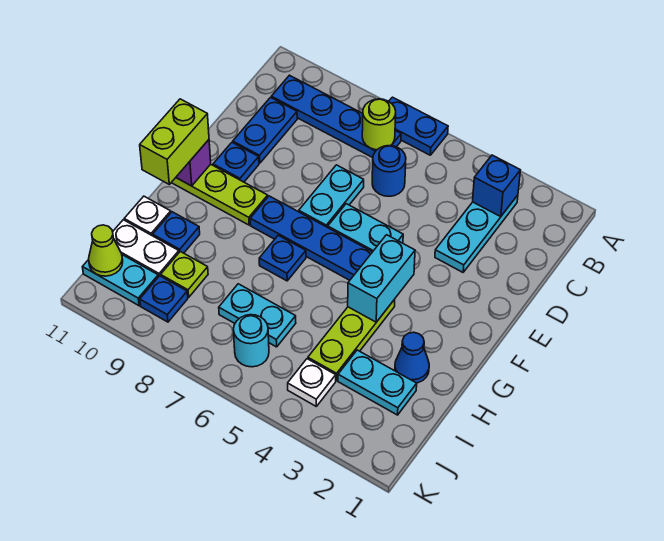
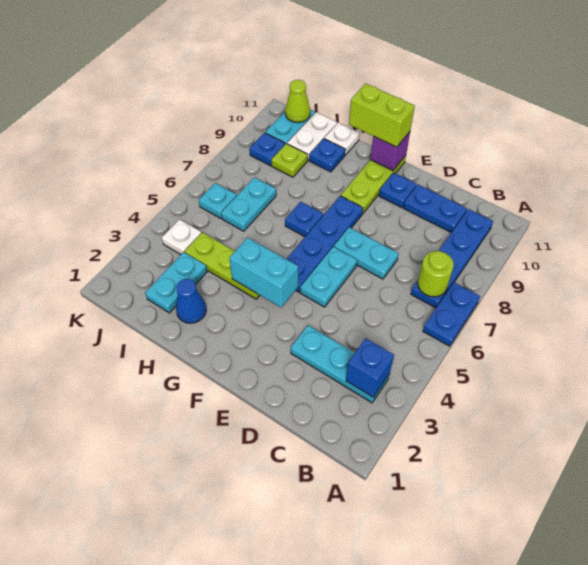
blue 1x1 round brick [372,146,406,196] -> none
cyan 1x1 round brick [233,315,269,367] -> cyan 1x1 plate [199,183,237,218]

